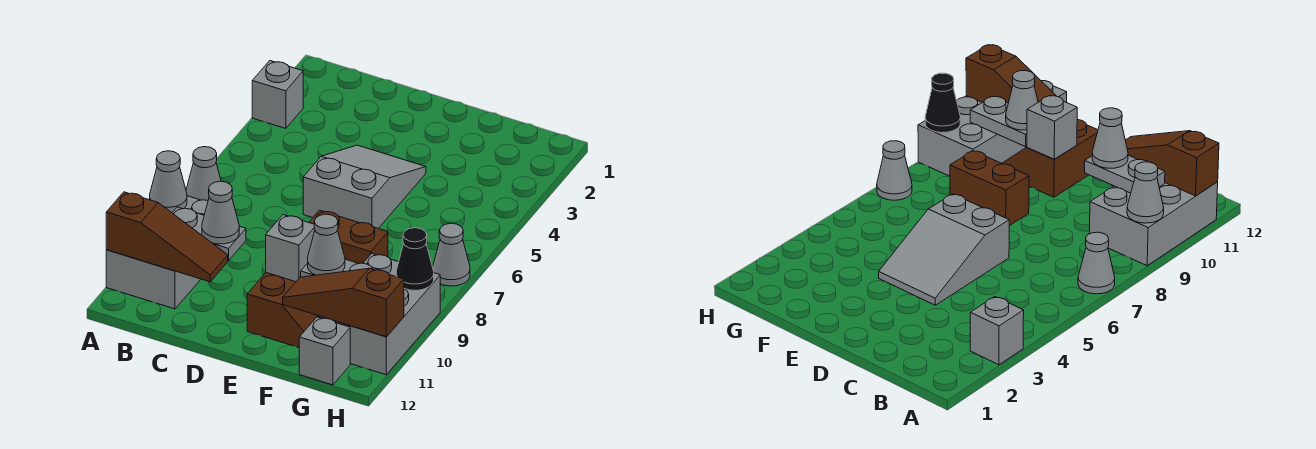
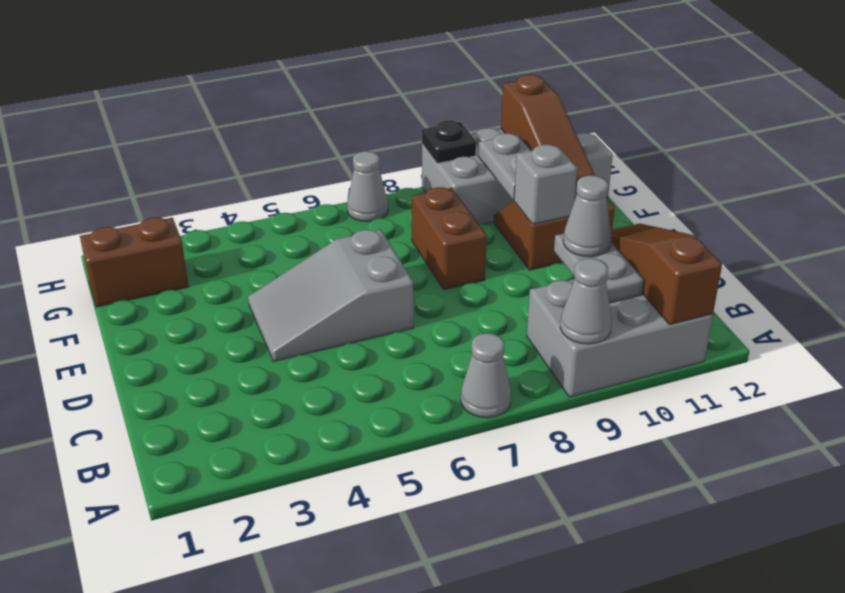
grey 1x1 brick [252,61,303,129] -> none
grey 1x1 cone [308,214,345,275] -> none
none -> brown 1x2 brick [80,217,189,307]
black 1x1 cone [396,228,434,290] -> black 1x1 plate [422,121,476,164]

